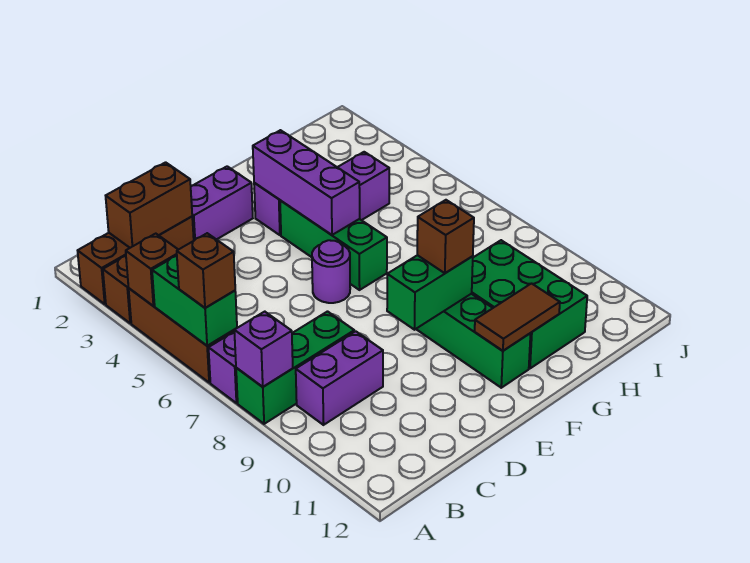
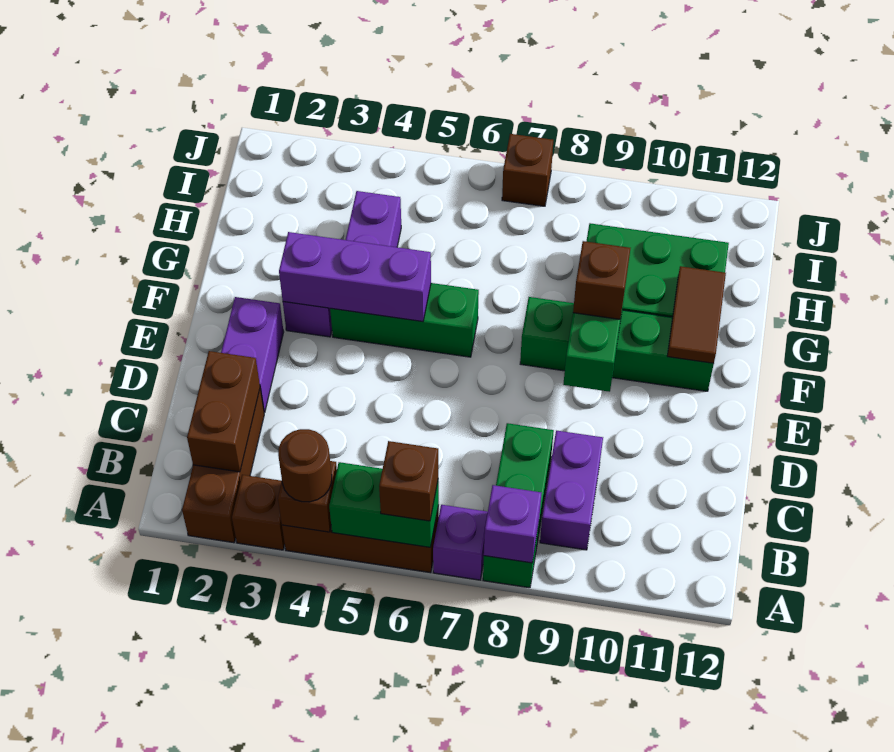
none -> brown 1x1 round brick [278,429,332,502]
purple 1x1 round brick [312,240,350,303] -> none
none -> brown 1x1 brick [502,134,553,206]

